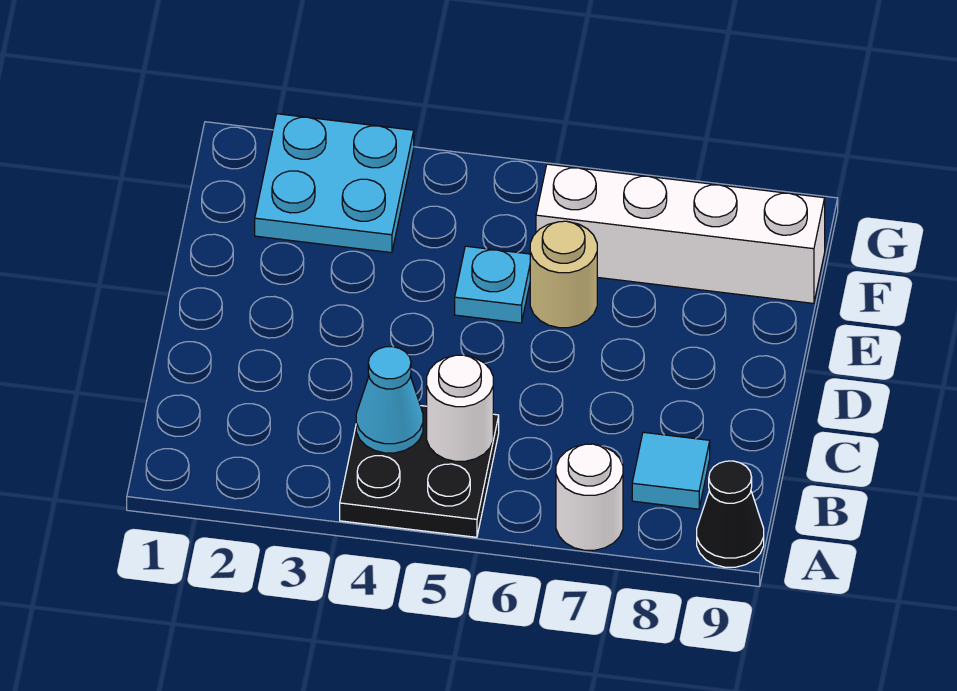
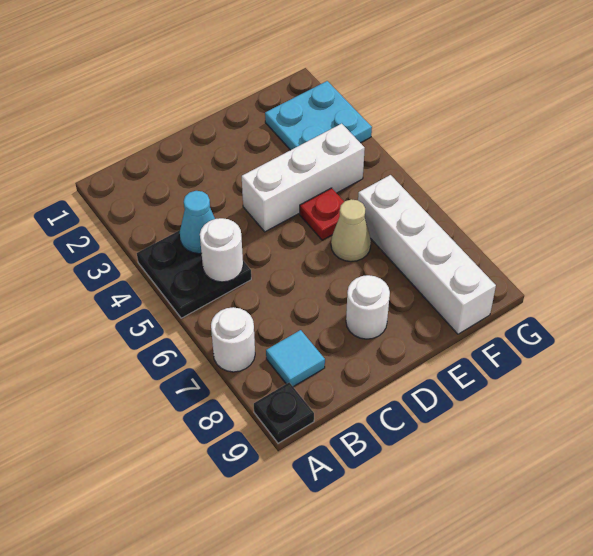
black 1x1 cone [697,461,764,567] -> black 1x1 plate [254,382,314,443]
none -> white 1x3 brick [242,124,365,232]
none -> white 1x1 round brick [346,275,390,339]
cyan 1x1 plate [455,246,530,323] -> red 1x1 plate [300,188,344,240]
tan 1x1 round brick [530,221,597,328] -> tan 1x1 cone [331,199,371,262]

